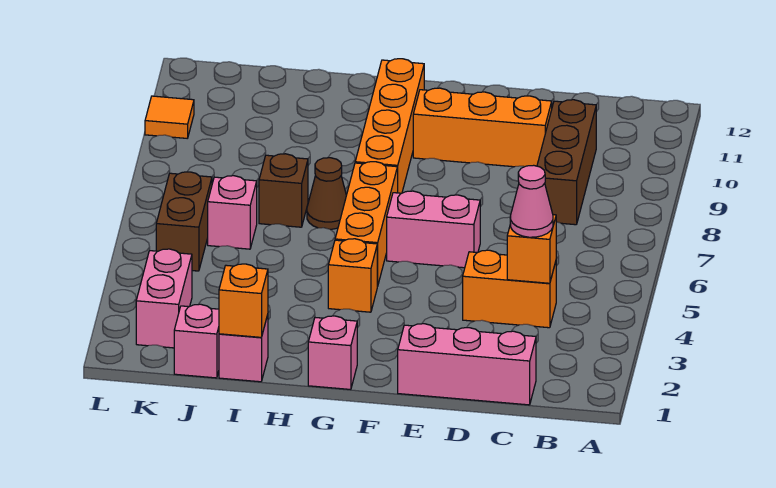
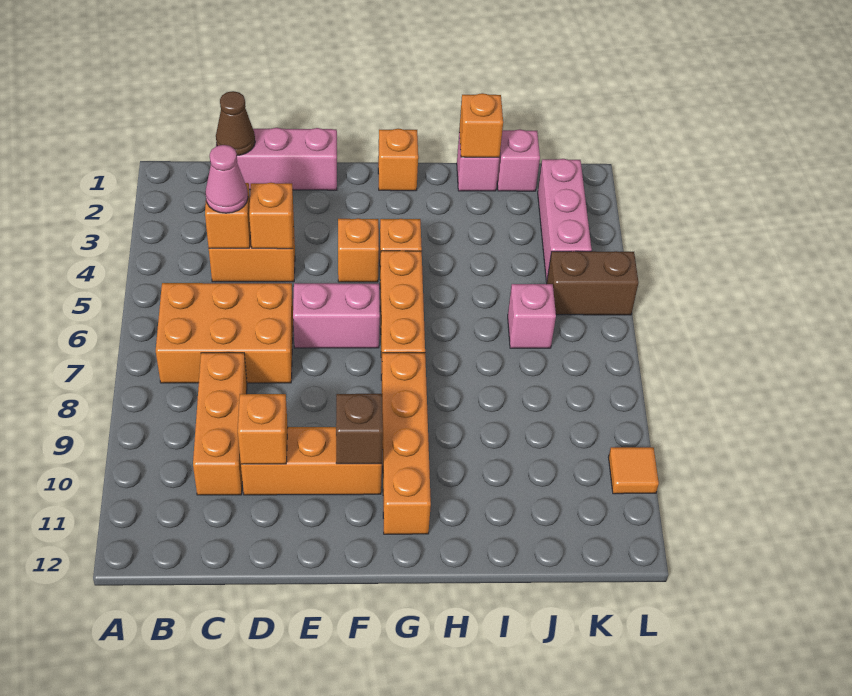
none -> orange 2x3 brick [156,283,293,383]
brown 1x3 brick [537,100,596,225] -> orange 1x3 brick [193,353,247,495]
none -> orange 1x1 brick [249,183,294,249]
none -> orange 1x1 brick [238,394,288,464]
none -> orange 1x1 brick [338,218,379,282]
pink 1x1 brick [308,316,357,389] -> orange 1x1 brick [378,129,418,191]
brown 1x1 cone [307,158,346,229] -> brown 1x1 cone moved to [216,91,255,155]
brown 1x1 brick [259,154,308,227] -> brown 1x1 brick moved to [336,394,383,464]
pink 1x2 brick [136,249,192,348] -> pink 1x3 brick [538,159,592,282]
brown 1x2 brick [156,172,212,271] -> brown 1x2 brick turned to [547,251,639,315]

